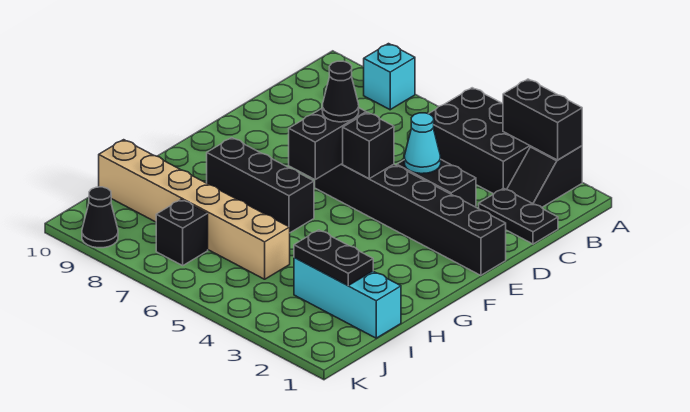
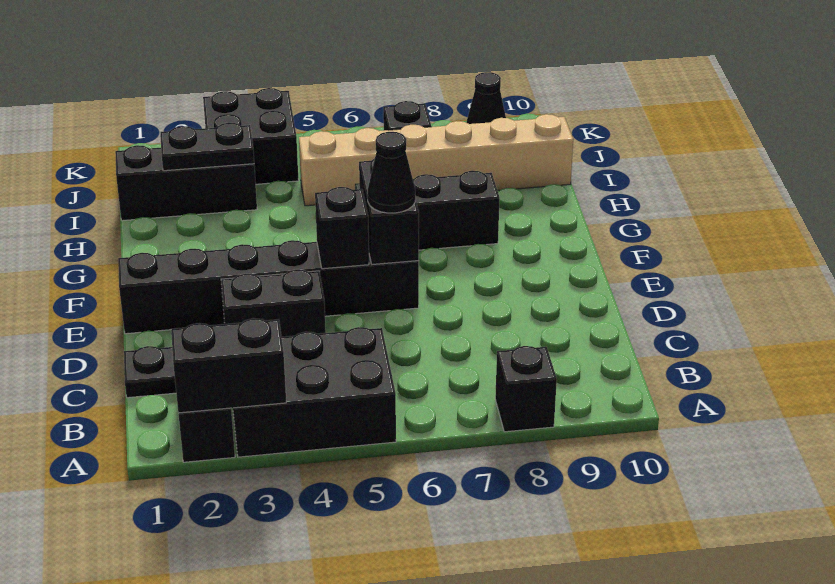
cyan 1x1 brick [364,44,415,110] -> black 1x1 brick [495,346,557,432]
cyan 1x1 cone [404,113,441,174] -> none
cyan 1x3 brick [294,258,401,338] -> black 1x3 brick [115,145,257,221]
none -> black 2x2 brick [203,88,299,184]

